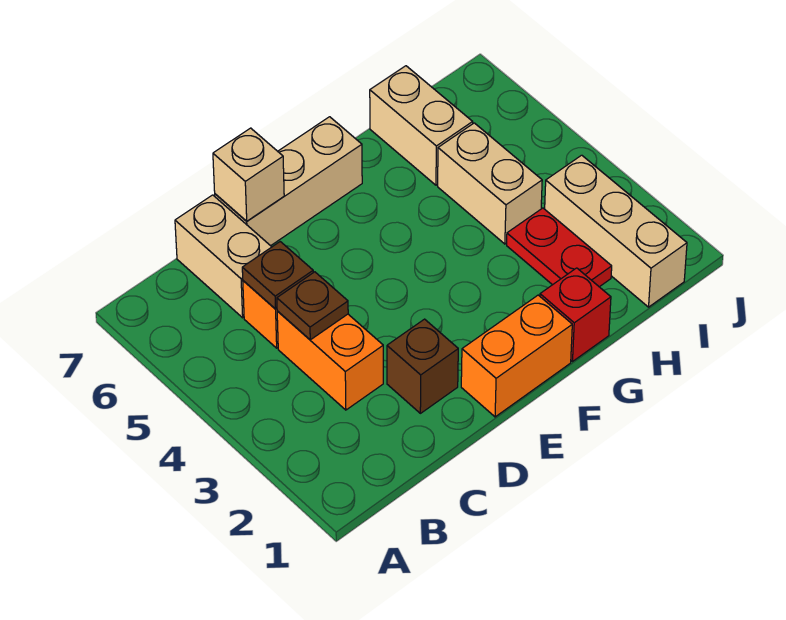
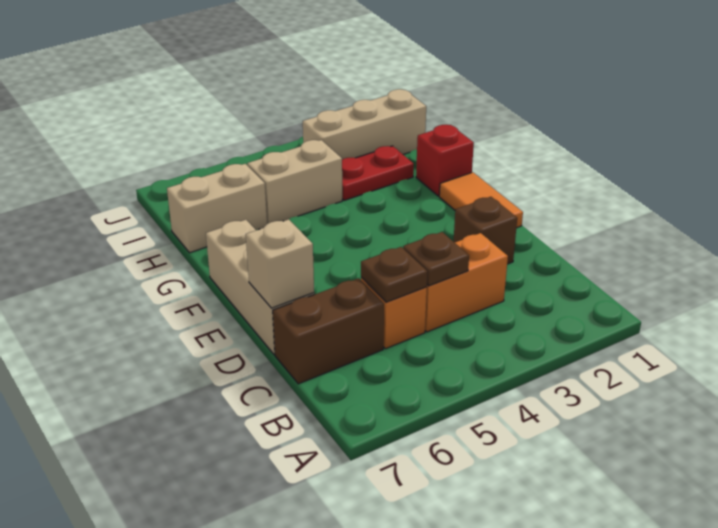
tan 1x2 brick [175,195,271,318] -> brown 1x2 brick [273,278,384,384]
orange 1x2 brick [461,295,572,417] -> orange 1x2 tile [439,172,523,228]

